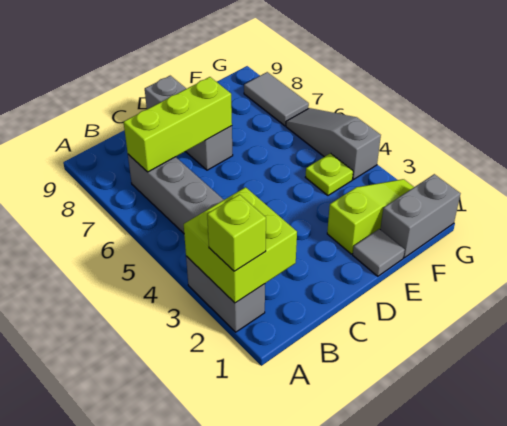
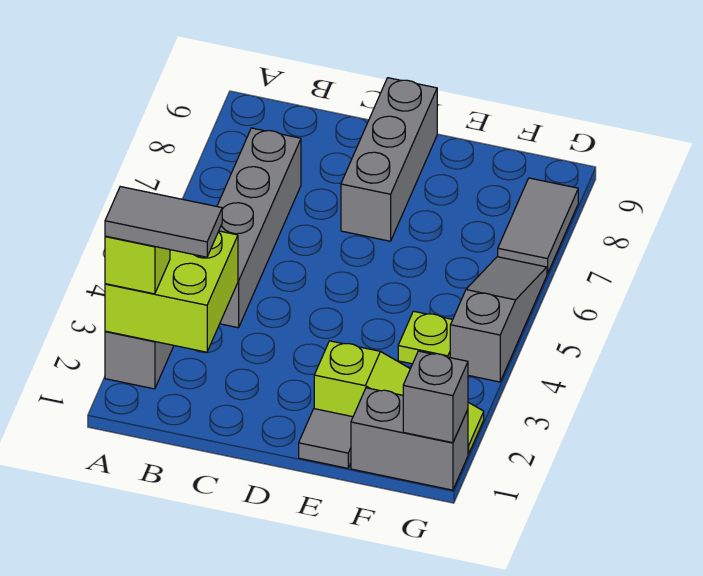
none -> grey 1x2 tile [105,187,222,257]
lime 1x3 brick [124,77,232,172] -> none
none -> grey 1x1 brick [403,351,468,443]

